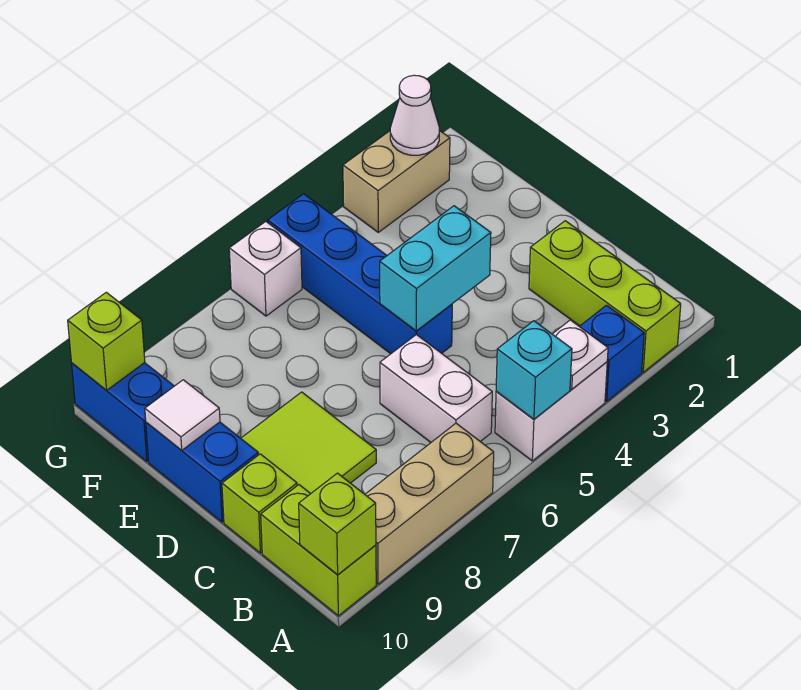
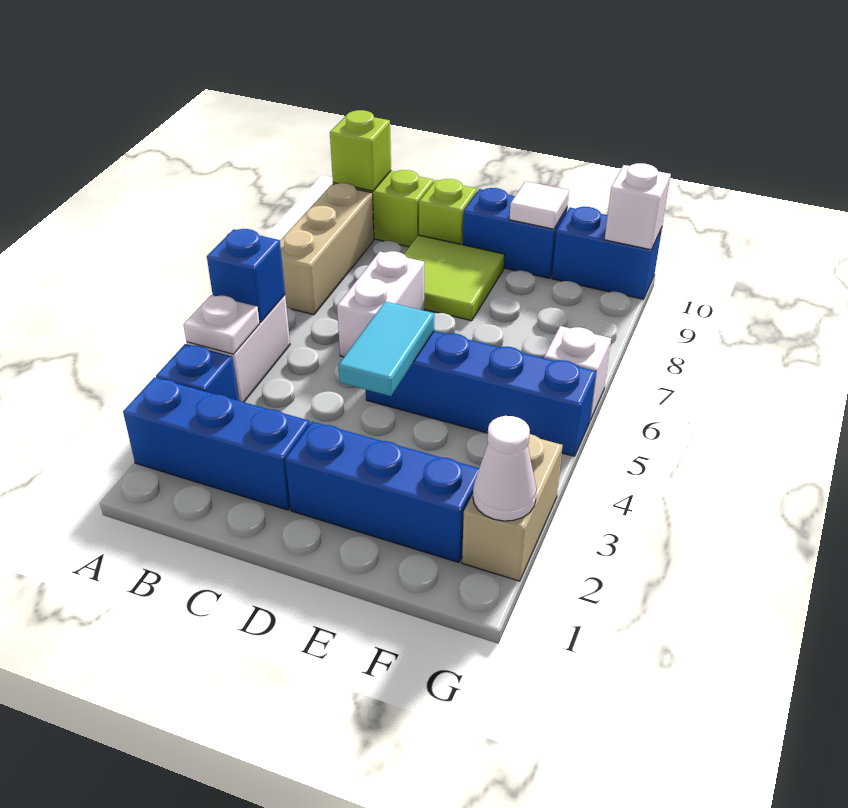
lime 1x3 brick [529,221,681,372] -> blue 1x3 brick [123,377,310,510]
cyan 1x1 brick [496,321,572,419] -> blue 1x1 brick [207,229,285,322]
white 1x2 brick [380,335,492,442] -> white 1x2 brick turned to [337,251,424,357]
none -> blue 1x3 brick [285,421,479,562]
cyan 1x2 brick [380,206,491,331] -> cyan 1x2 tile [338,301,434,396]
lime 1x1 brick [68,292,145,391] -> white 1x1 brick [605,163,671,250]

